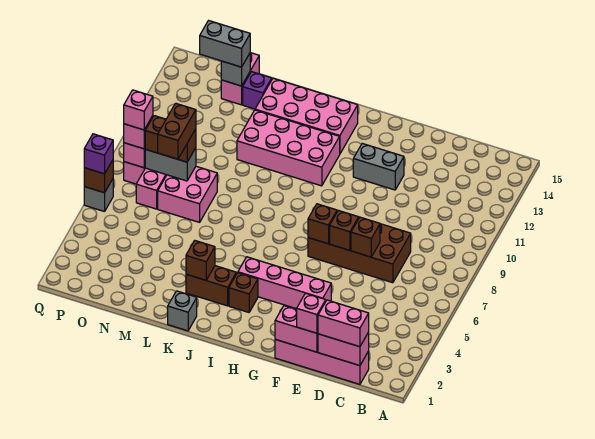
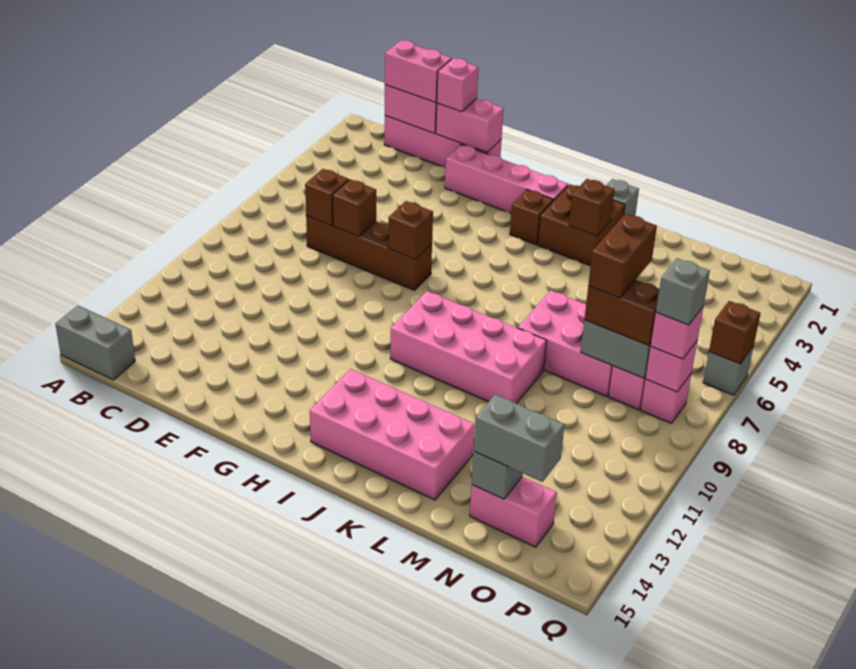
brown 2x4 brick [308,210,411,283] -> brown 1x4 brick [306,216,432,290]
pink 1x4 brick [238,257,331,309] -> pink 1x4 brick moved to [445,145,568,213]
brown 1x1 brick [330,210,359,250] -> brown 1x1 brick moved to [305,169,349,226]
grey 1x2 brick [353,143,404,190] -> grey 1x2 brick moved to [55,305,135,380]
pink 2x4 brick [237,110,340,186] -> pink 2x4 brick moved to [390,291,547,403]
brown 1x2 brick [186,266,236,306] -> brown 2x2 brick [538,184,625,266]
pink 2x2 brick [158,166,217,222] -> pink 2x3 brick [518,290,613,396]
purple 1x1 brick [243,72,272,109] -> none
pink 1x2 brick [221,53,259,105] -> pink 1x2 brick turned to [470,477,557,547]
pink 1x1 brick [124,90,153,130] -> grey 1x1 brick [656,258,710,325]
purple 1x1 brick [84,134,113,174] -> none

